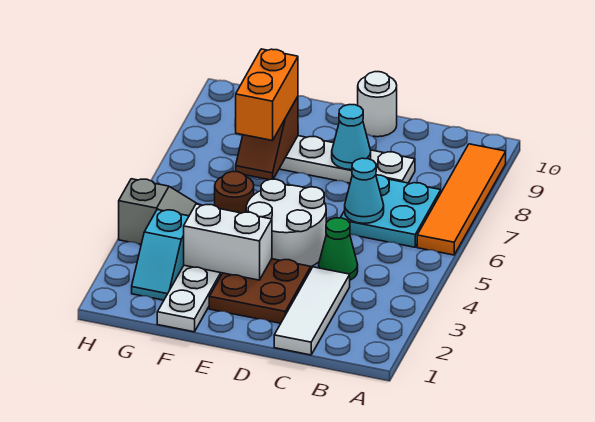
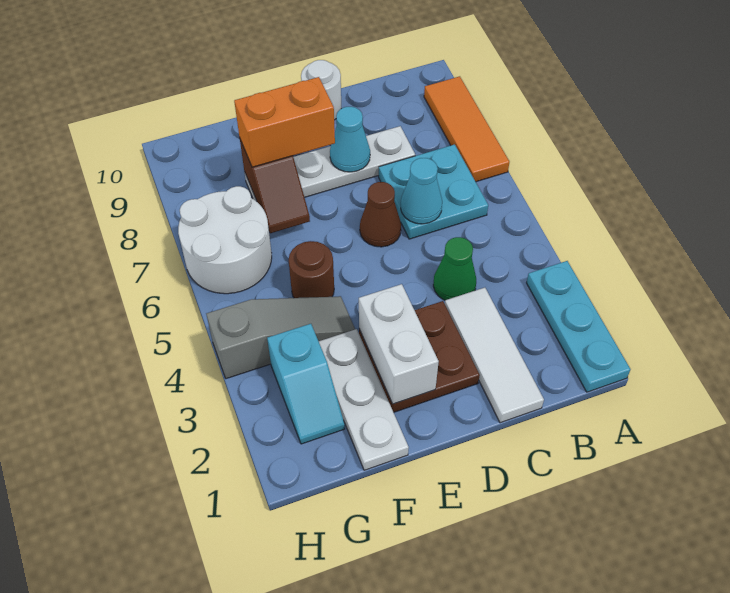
none -> cyan 1x3 plate [527,261,630,392]
orange 1x4 tile [417,144,506,255] -> orange 1x3 tile [424,76,509,182]
white 2x2 round brick [246,179,326,266] -> white 2x2 round brick moved to [178,186,272,294]
none -> brown 1x1 cone [360,182,401,247]
white 1x2 brick [184,204,272,280] -> white 1x2 brick turned to [359,284,439,404]
orange 1x2 brick [236,49,298,141] -> orange 1x2 brick turned to [234,77,335,167]

